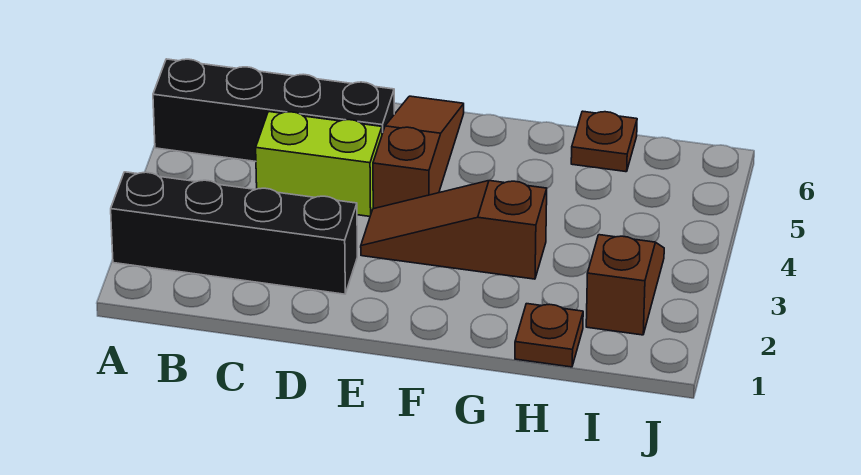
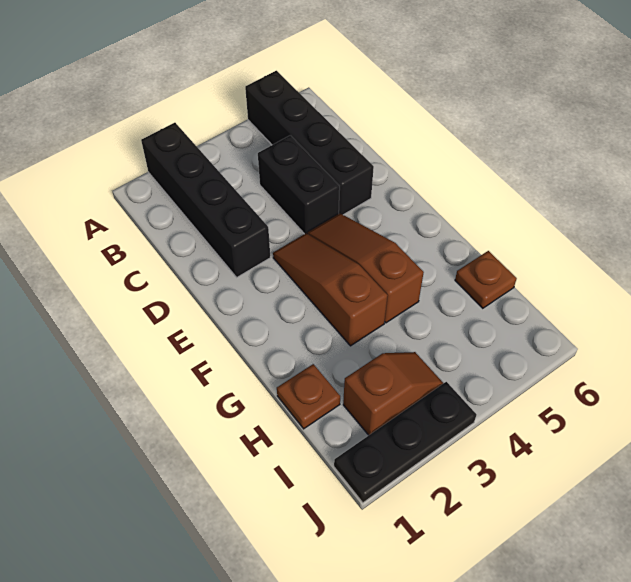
lime 1x2 brick [256,112,382,216] -> black 1x2 brick [258,135,340,234]
brown 1x3 slope [373,96,464,209] -> brown 1x3 slope turned to [308,213,424,323]
none -> black 1x3 plate [334,382,477,503]

